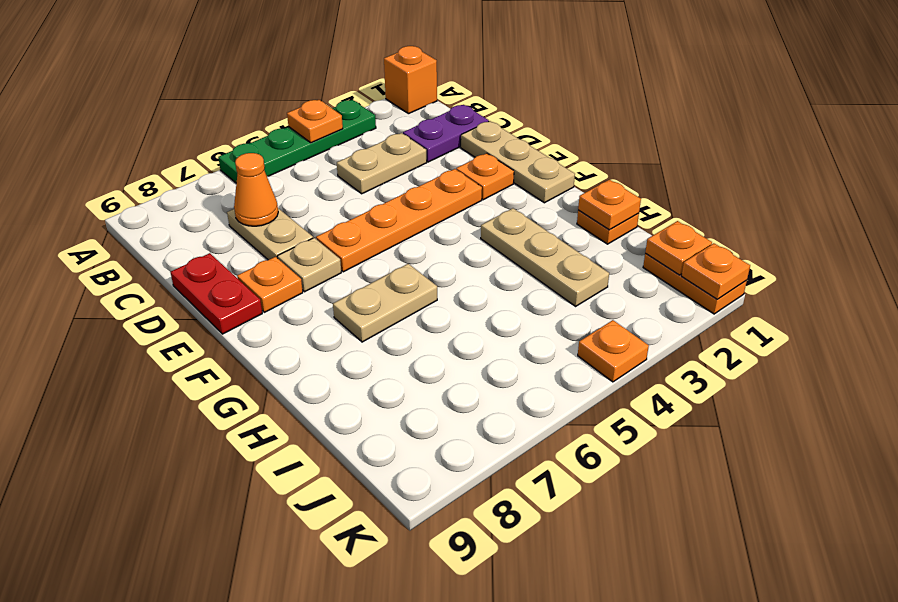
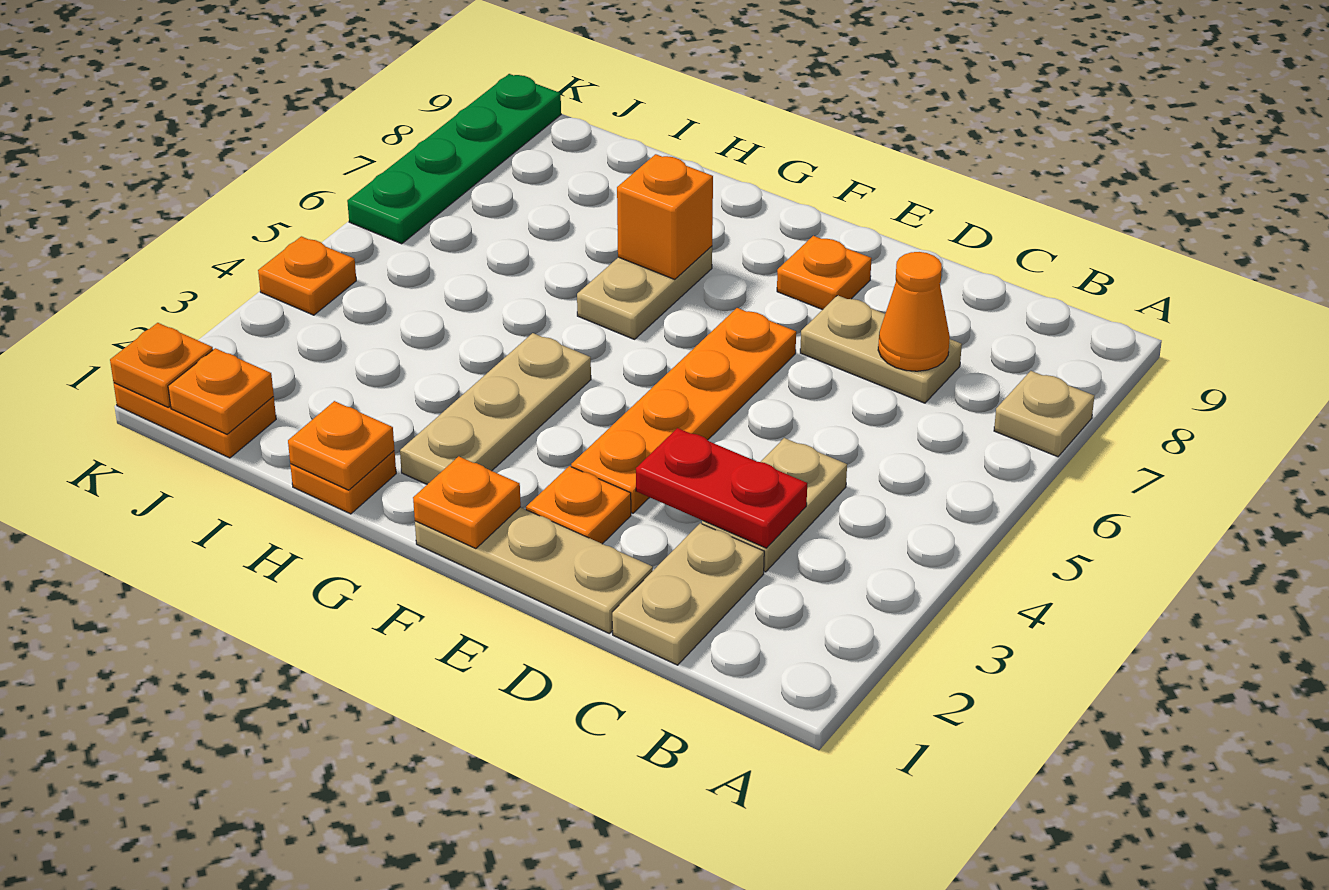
orange 1x1 brick [384,46,437,114] -> orange 1x1 brick moved to [617,154,713,280]
green 1x4 plate [218,100,376,183] -> green 1x4 plate moved to [347,74,561,244]
orange 1x1 plate [287,100,343,143] -> orange 1x1 plate moved to [413,456,521,549]
purple 1x2 plate [403,105,489,162] -> tan 1x2 plate [612,523,764,665]
red 1x2 plate [170,253,262,334] -> red 1x2 plate moved to [636,428,807,548]
tan 1x1 plate [277,238,341,292] -> tan 1x1 plate moved to [994,371,1094,457]
tan 1x3 plate [481,208,609,306] -> tan 1x3 plate turned to [400,333,591,484]

